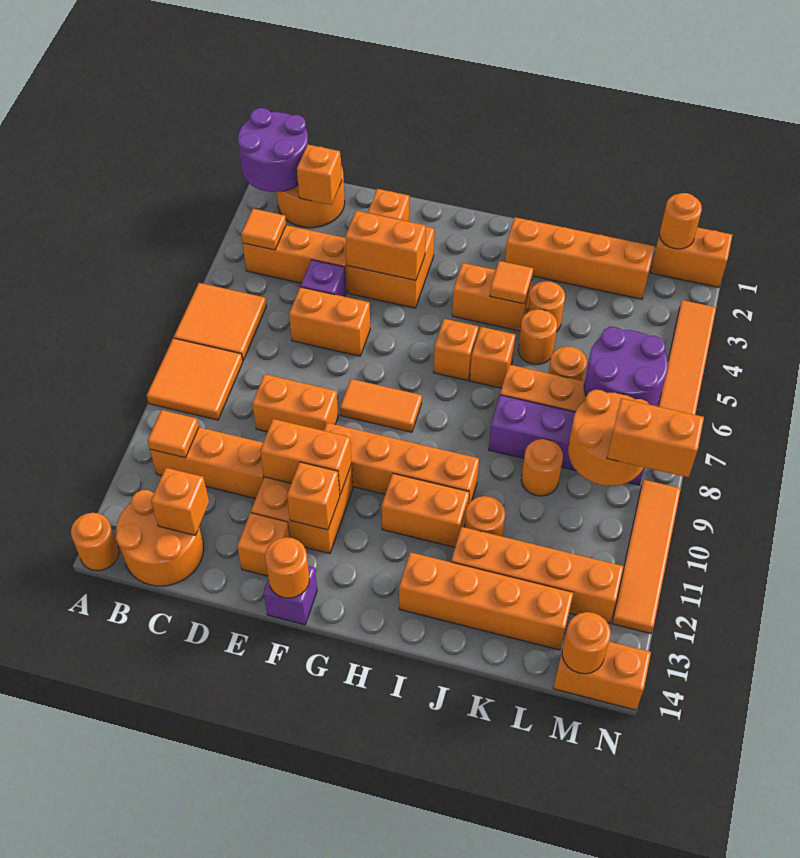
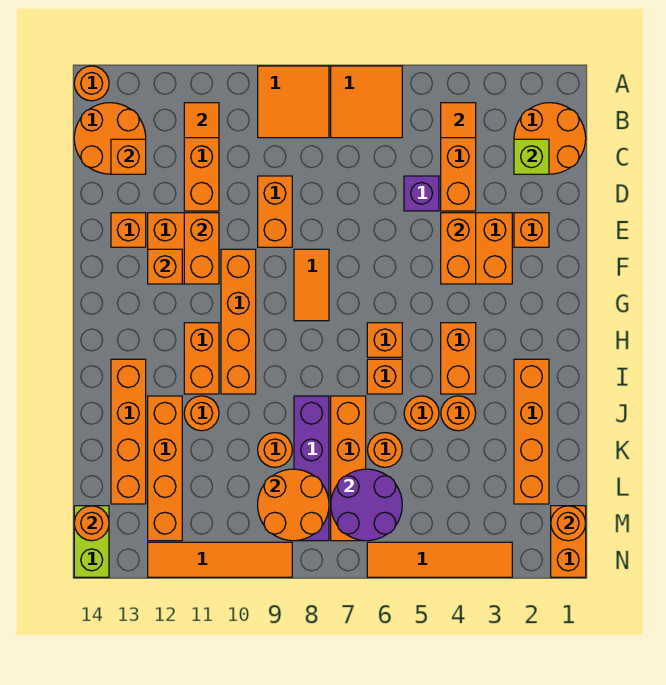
purple 2x2 round brick [238,108,308,192] -> none
orange 1x1 brick [297,144,342,205] -> lime 1x1 brick [514,139,549,174]
orange 1x2 brick [289,287,370,356] -> none
purple 1x1 brick [264,566,317,625] -> none
orange 1x1 round brick [265,537,310,598] -> none
orange 1x1 tile [490,261,533,304] -> none
orange 1x2 brick [607,398,704,477] -> none
orange 1x2 brick [553,642,651,710] -> lime 1x2 brick [74,506,109,577]

